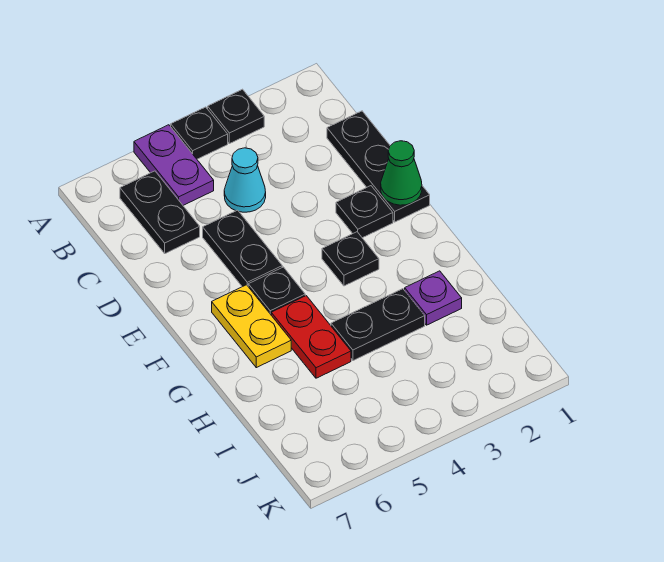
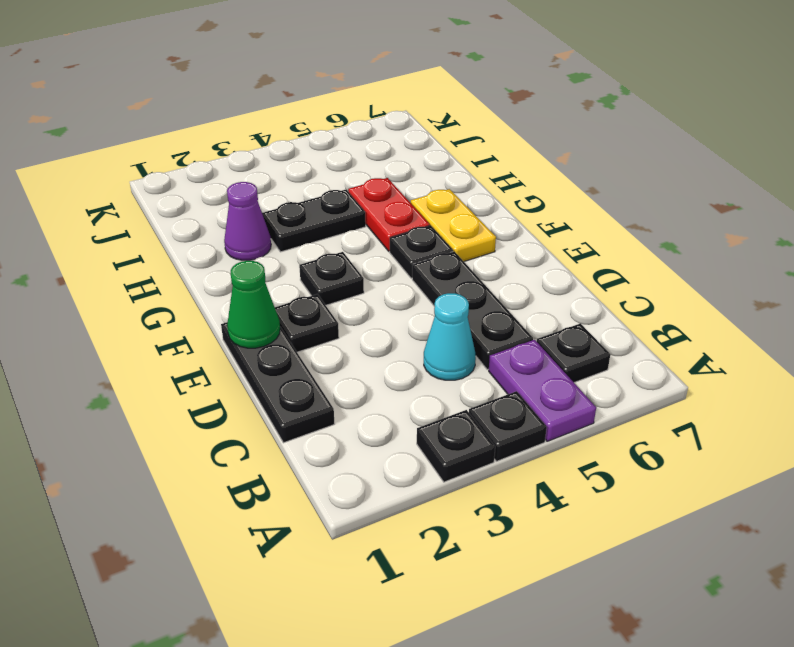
black 1x2 plate [120,171,200,253] -> black 1x1 plate [537,323,610,382]
black 1x2 plate [203,210,282,287] -> black 1x3 plate [412,251,533,369]
purple 1x1 plate [405,271,462,325] -> purple 1x1 cone [224,182,271,260]

